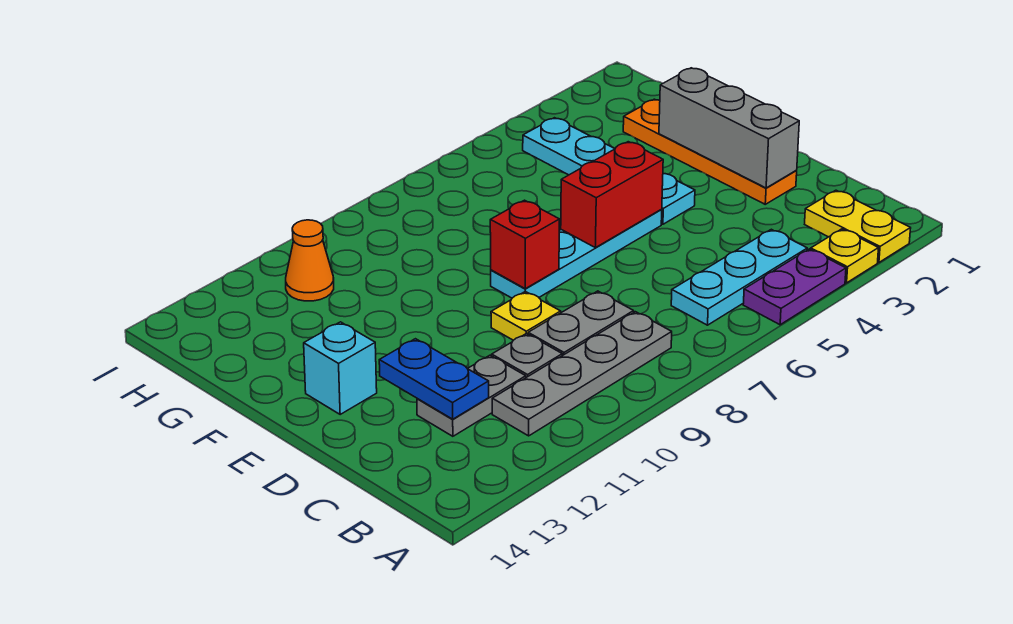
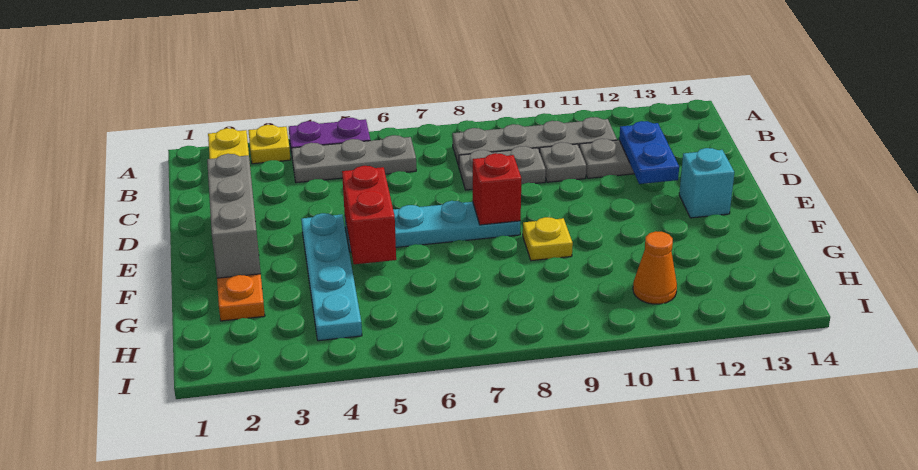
cyan 1x3 plate [671,229,807,325] -> grey 1x3 plate [292,135,416,183]
yellow 1x1 plate [491,291,561,340] -> yellow 1x1 plate moved to [523,217,573,261]
red 1x2 brick [561,142,663,248] -> red 1x2 brick turned to [342,166,396,264]

